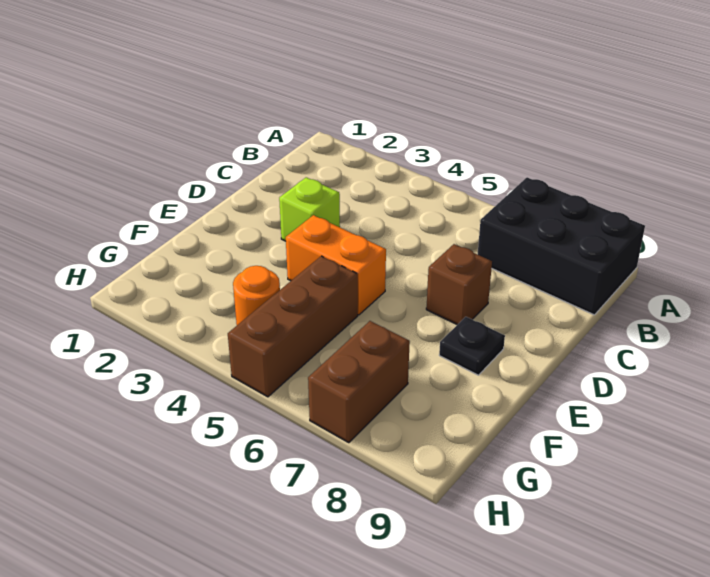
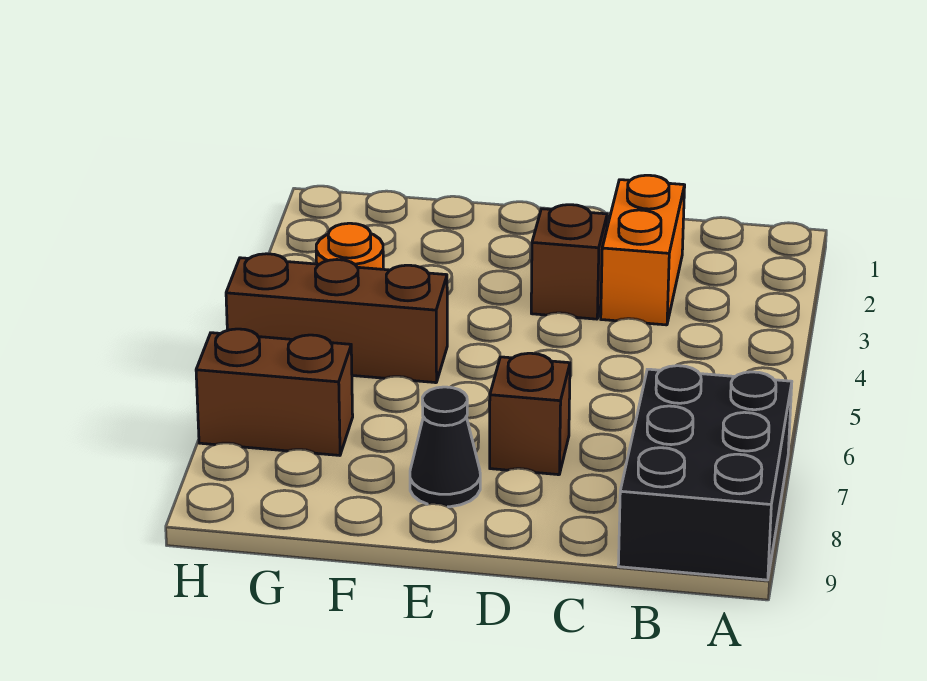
lime 1x1 brick [279,177,340,241] -> brown 1x1 brick [531,205,607,319]
orange 1x2 brick [286,215,386,315] -> orange 1x2 brick moved to [601,175,685,325]
black 1x1 plate [439,317,505,375] -> black 1x1 cone [410,387,480,507]

